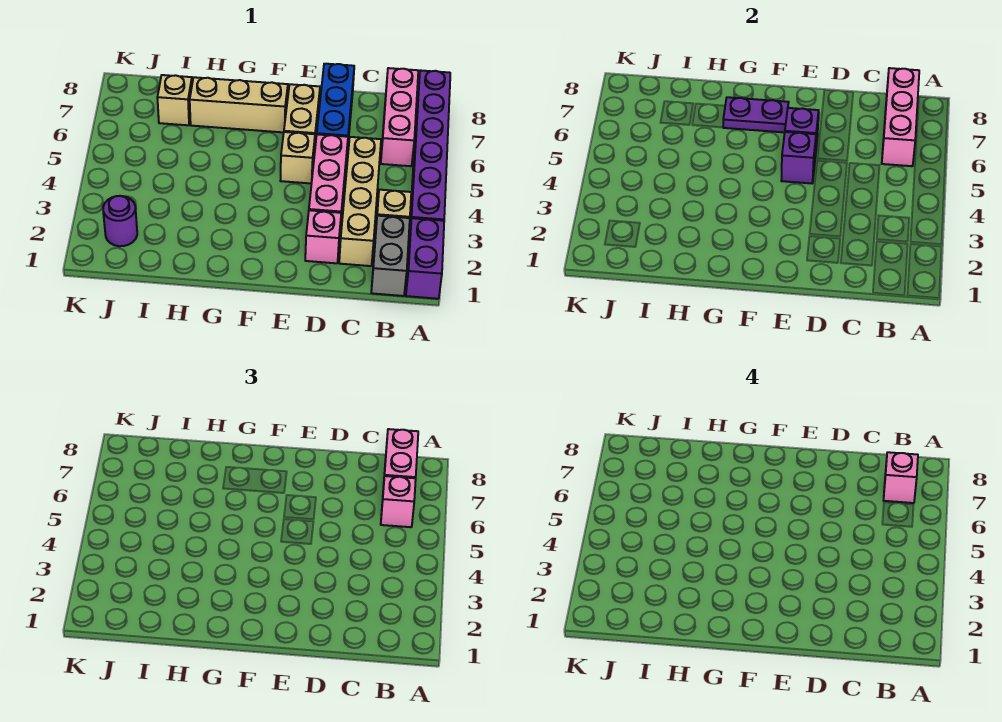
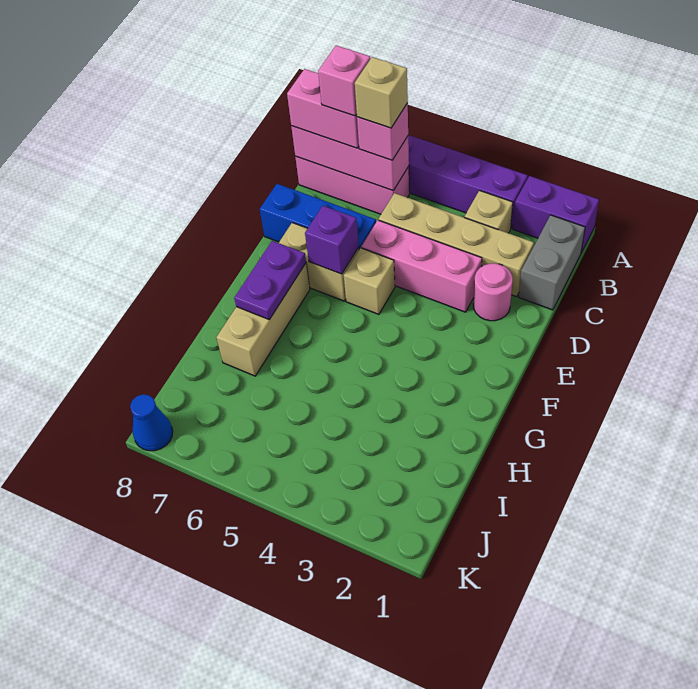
grey 1x2 brick [371,216,410,296] -> grey 1x2 brick turned to [519,215,585,310]
pink 1x1 brick [305,210,341,263] -> pink 1x1 round brick [473,263,513,321]
purple 1x1 brick [781,132,816,183] -> none
tan 1x1 brick [157,75,192,125] -> tan 1x1 brick moved to [355,57,408,128]
purple 1x1 round brick [103,196,137,246] -> none
none -> blue 1x1 cone [130,394,173,451]

